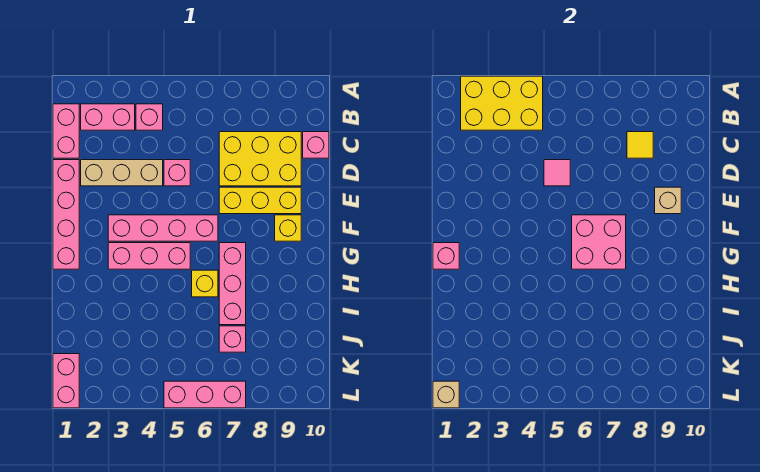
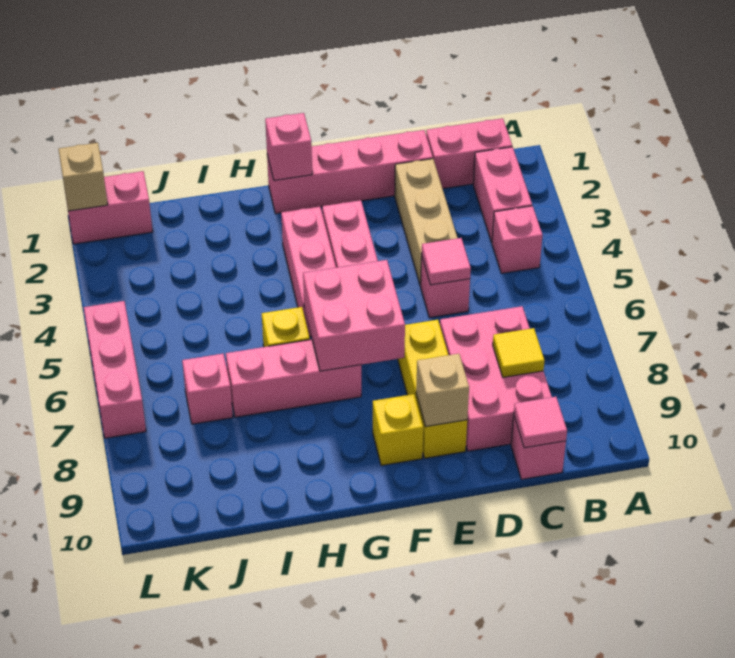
yellow 2x3 brick [461,76,543,130] -> none
yellow 2x3 brick [219,132,301,186] -> pink 2x3 brick [440,306,552,451]
none -> pink 1x1 tile [514,397,567,448]

